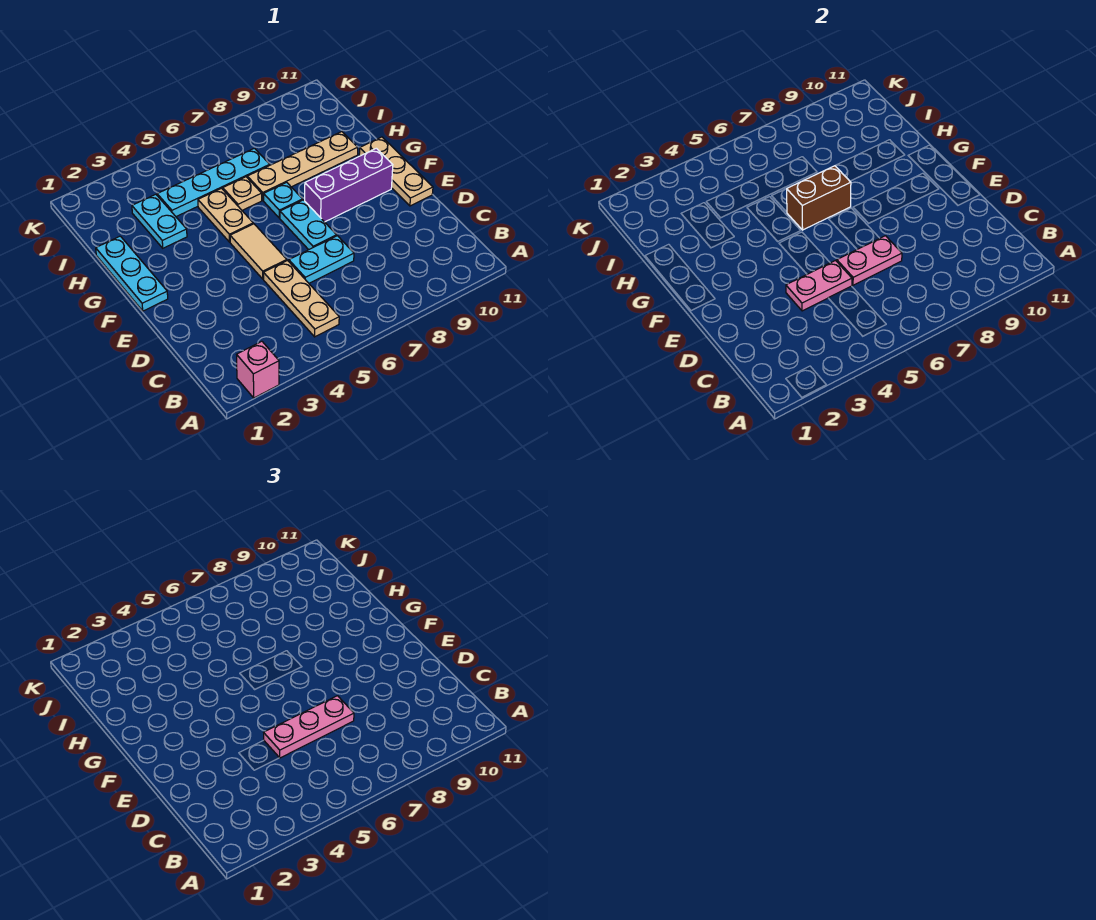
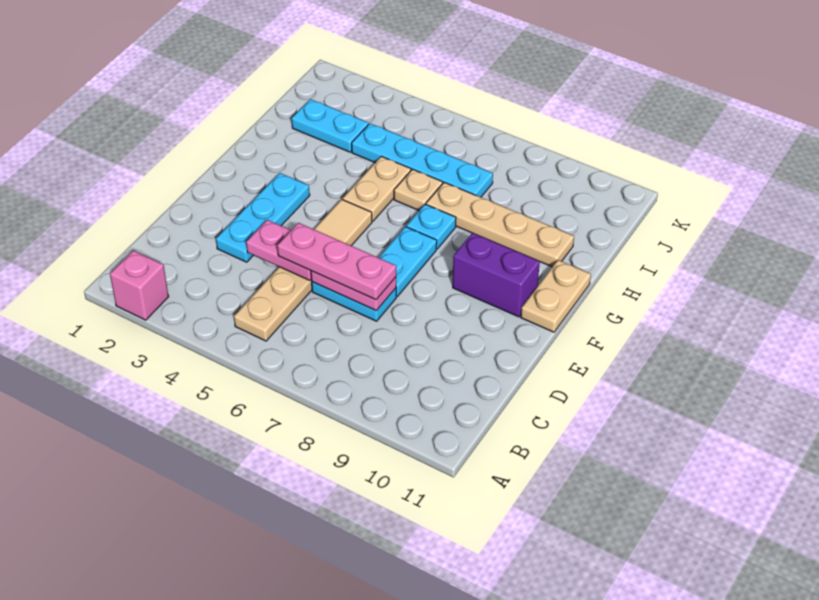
tan 1x3 plate [359,137,433,206] -> tan 1x2 plate [521,260,591,332]
cyan 1x3 plate [96,236,168,311] -> cyan 1x3 plate moved to [216,173,310,262]
purple 1x3 brick [305,148,393,222] -> purple 1x2 brick [453,233,540,317]
brown 1x2 brick [787,166,851,230] -> none
cyan 1x2 plate [132,194,187,248] -> cyan 1x2 plate turned to [292,99,369,152]

